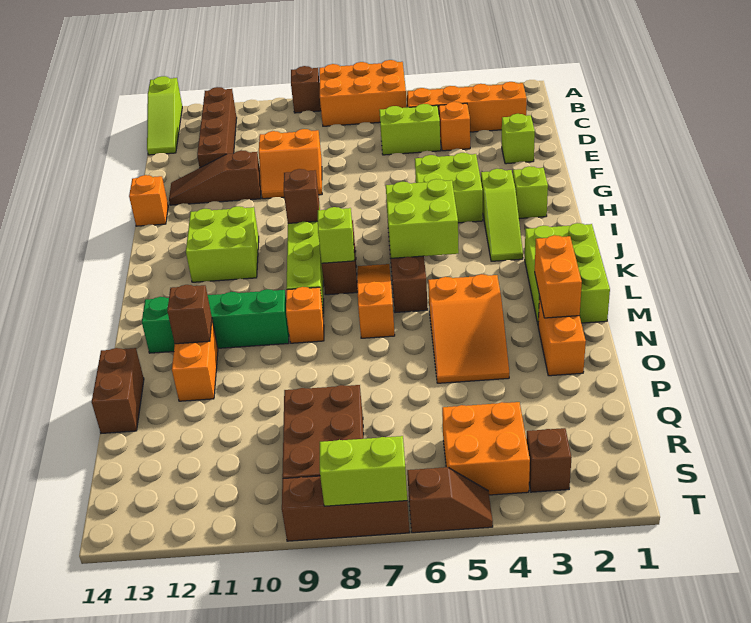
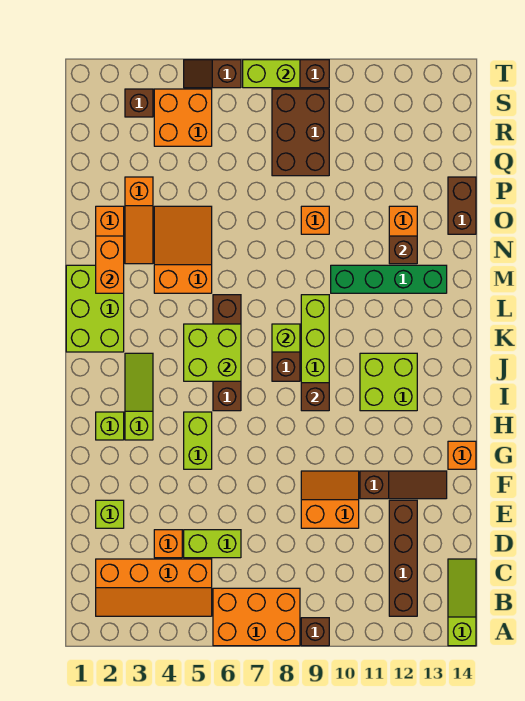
lime 2x2 brick [415,153,483,223] -> lime 1x2 brick [184,412,212,469]
orange 1x3 slope [357,264,395,338] -> orange 1x3 slope moved to [125,177,153,264]
orange 1x1 brick [286,287,324,343] -> orange 1x1 brick moved to [301,206,329,234]

